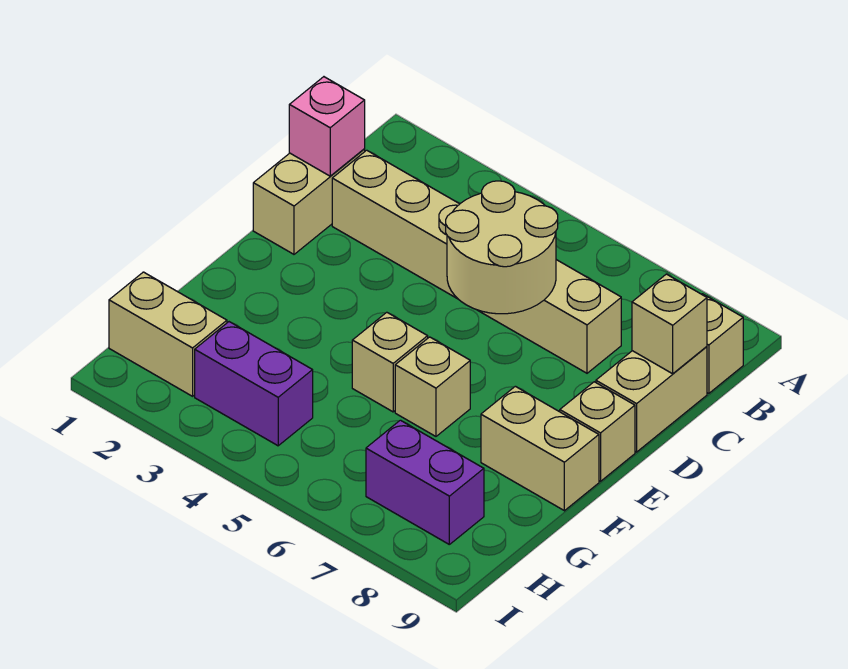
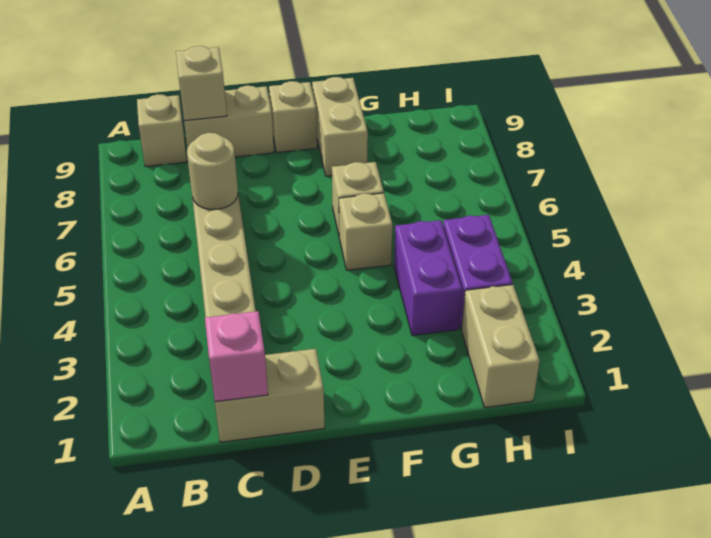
tan 2x2 round brick [446,181,558,314] -> tan 1x1 round brick [187,133,238,209]
purple 1x2 brick [366,420,484,544] -> purple 1x2 brick moved to [394,220,462,335]

